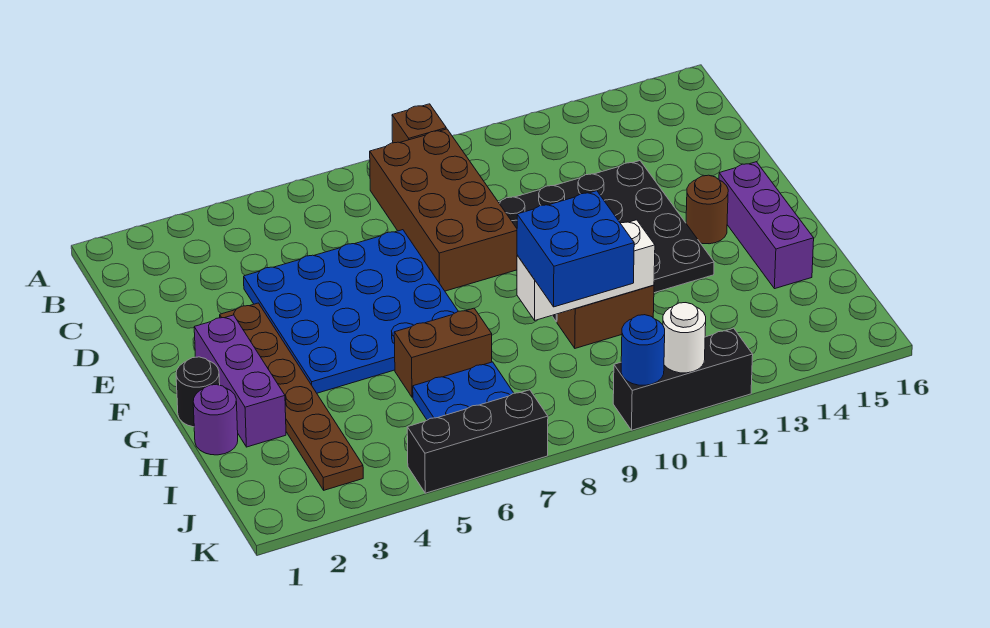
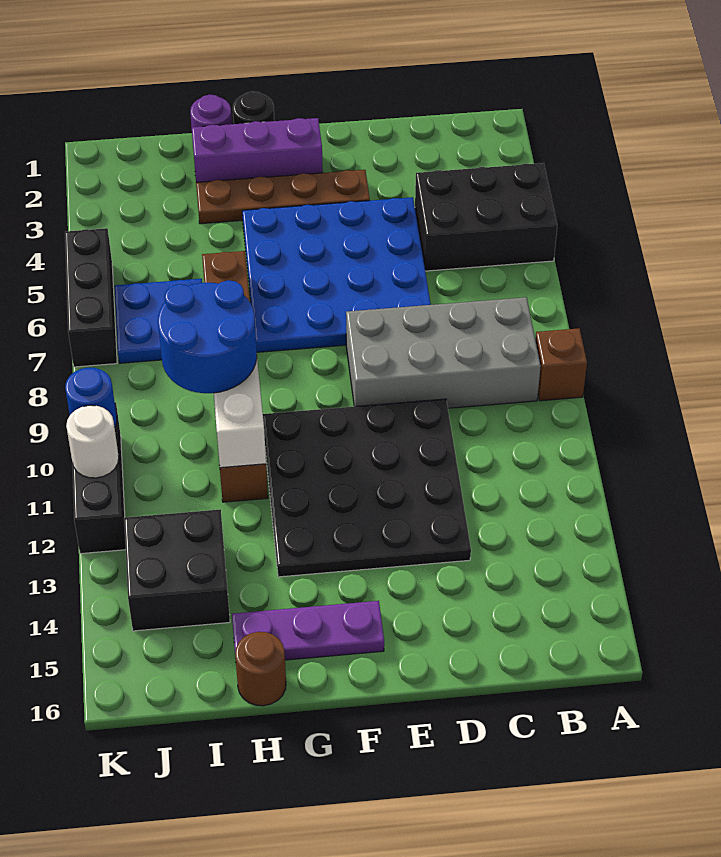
none -> black 2x3 brick [415,163,557,271]
brown 2x4 brick [370,129,517,291] -> grey 2x4 brick [346,297,541,408]
brown 1x6 plate [220,303,363,490] -> brown 1x4 plate [196,170,370,224]
brown 1x1 round brick [686,175,728,244] -> brown 1x1 round brick moved to [235,632,286,706]
purple 1x3 brick [719,162,814,289] -> purple 1x3 plate [232,601,384,660]
blue 2x2 brick [517,191,634,307] -> blue 2x2 round brick [158,280,257,393]
none -> black 2x2 brick [124,509,230,631]

